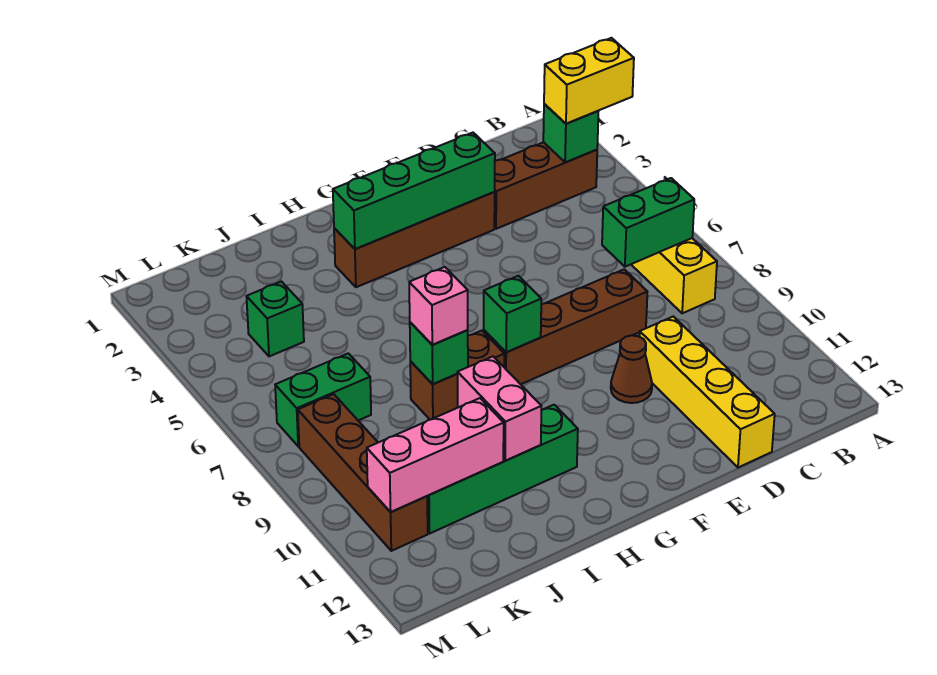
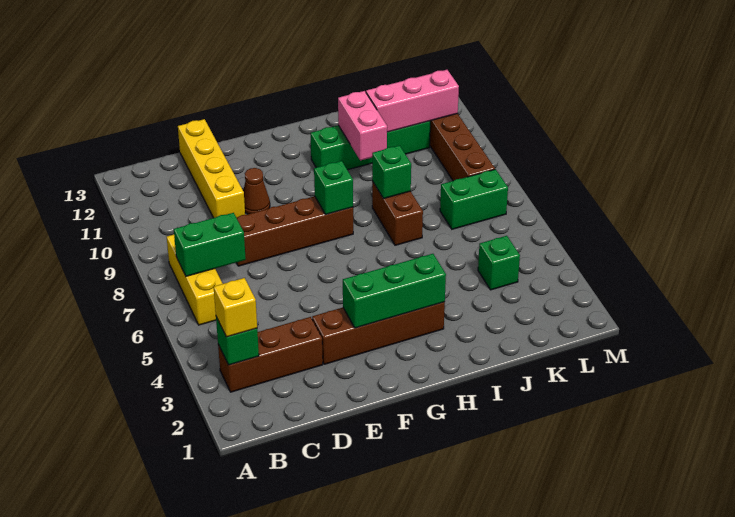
yellow 1x2 brick [544,38,634,124] -> yellow 1x1 brick [214,278,257,337]
green 1x4 brick [333,133,495,249] -> green 1x3 brick [343,254,446,328]
brown 1x2 brick [410,331,504,420] -> brown 1x2 brick turned to [372,181,423,245]
pink 1x1 brick [409,267,468,345] -> none

